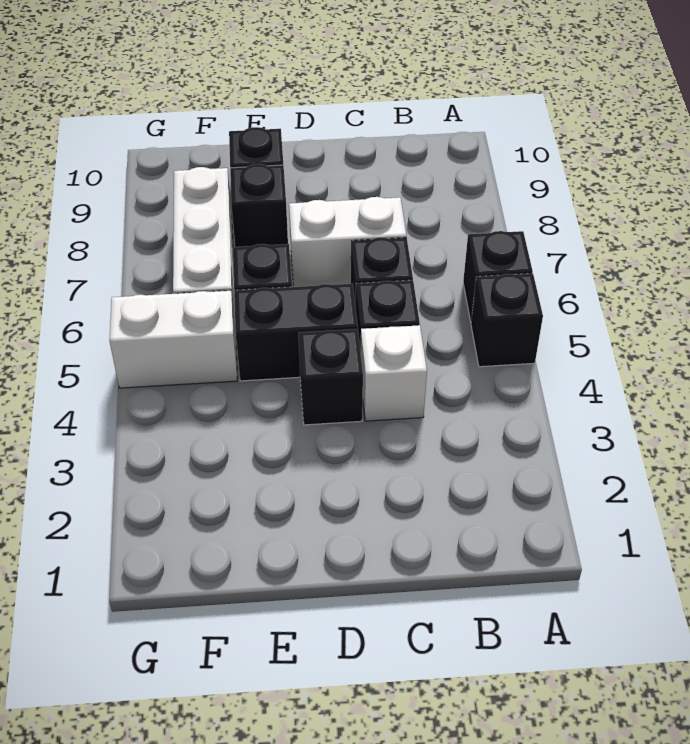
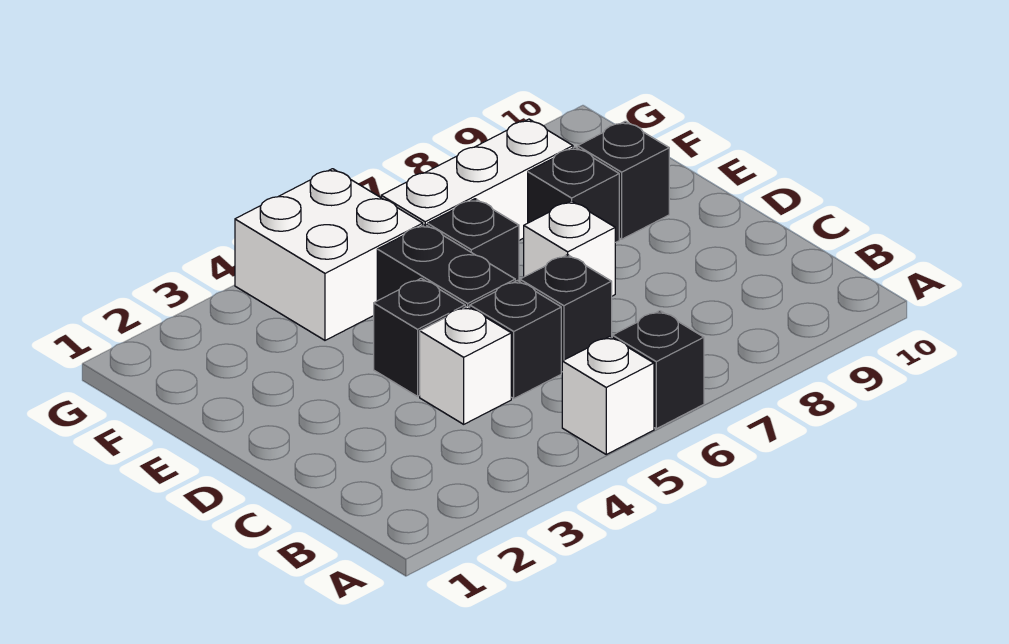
black 1x1 brick [471,273,543,367] -> white 1x1 brick [562,337,654,454]
white 1x2 brick [289,197,406,287] -> white 1x1 brick [524,201,615,296]
white 1x2 brick [110,291,237,388] -> white 2x2 brick [235,169,423,340]

